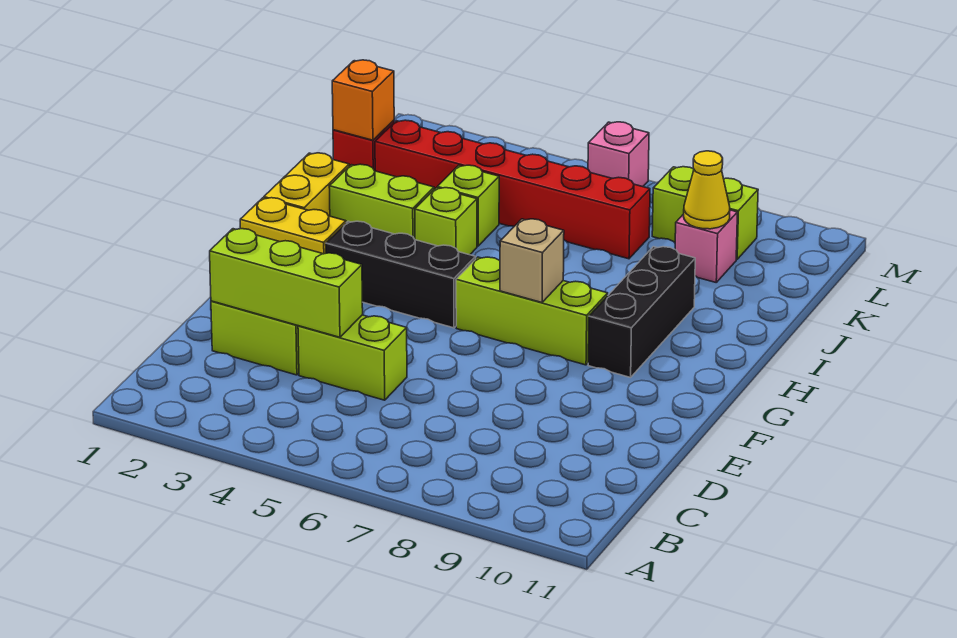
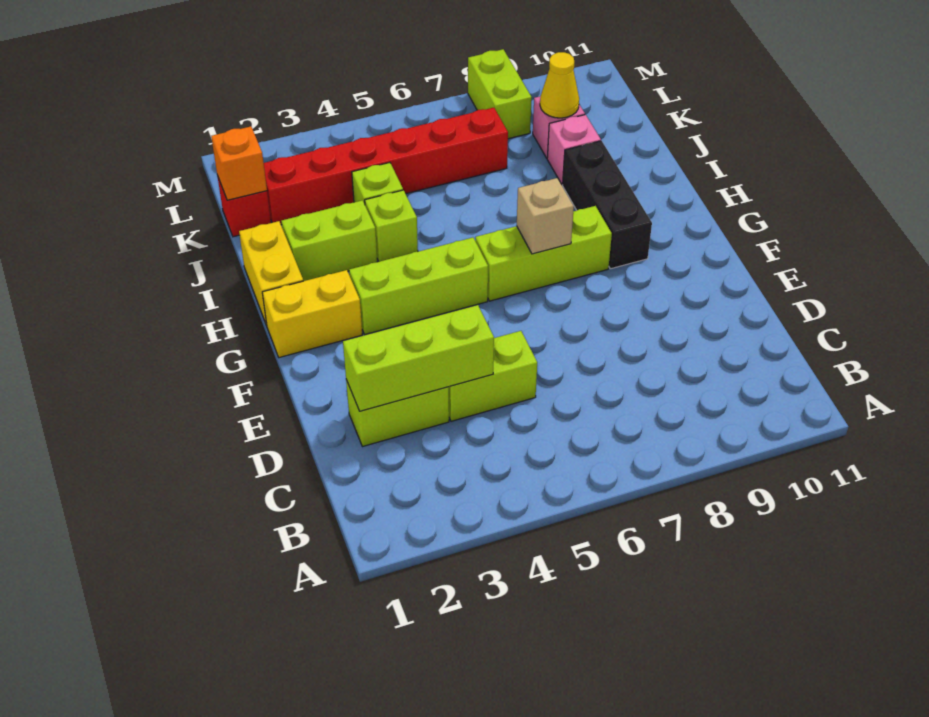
black 1x3 brick [326,221,476,328] -> lime 1x3 brick [349,238,488,334]
lime 1x2 brick [652,167,758,259] -> lime 1x2 brick turned to [468,49,532,139]
pink 1x1 brick [588,122,649,187] -> pink 1x1 brick moved to [547,115,601,185]

